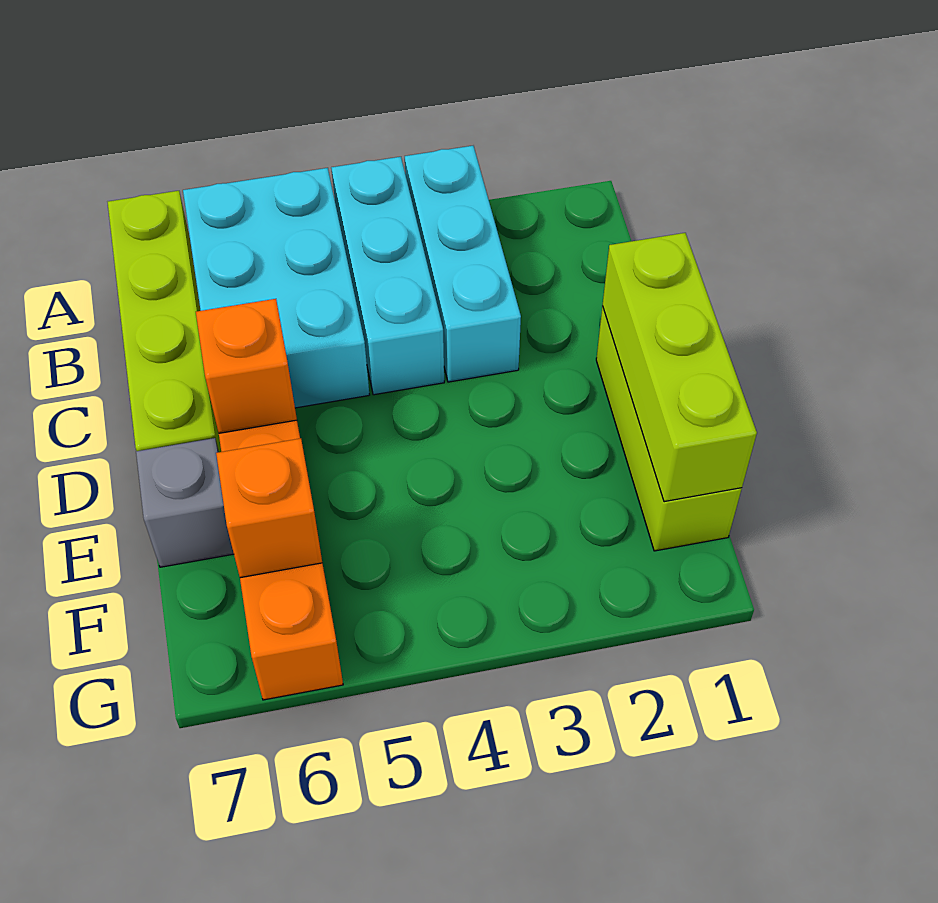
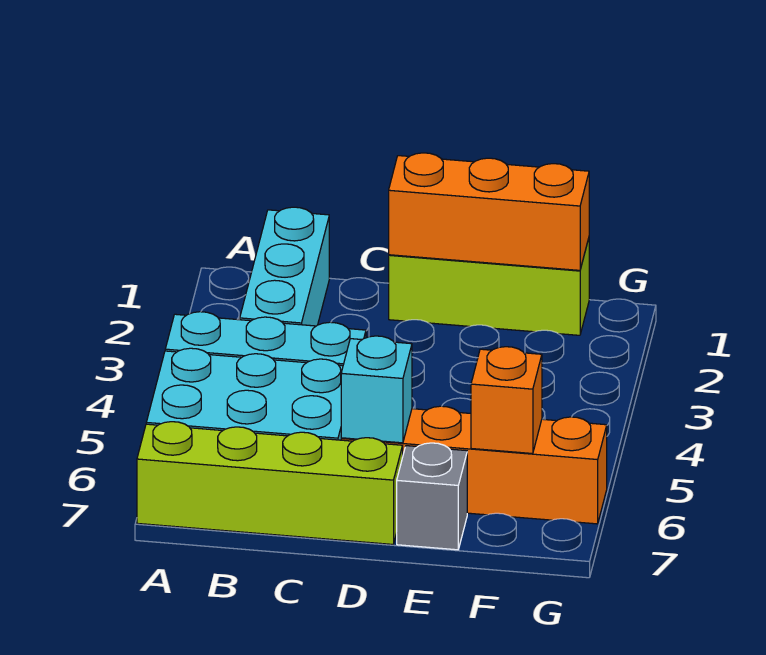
cyan 1x3 brick [405,146,521,382] -> cyan 1x3 brick turned to [240,207,329,326]
lime 1x3 brick [603,233,757,502] -> orange 1x3 brick [389,153,589,270]
orange 1x1 brick [196,299,297,433] -> cyan 1x1 brick [341,336,412,443]

